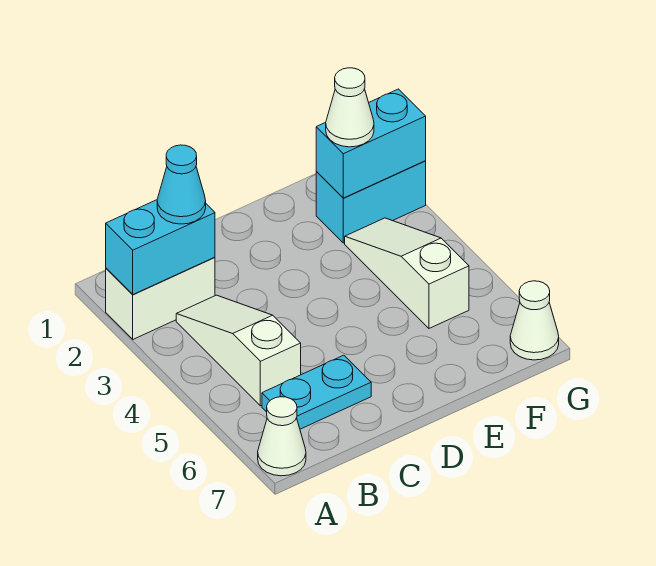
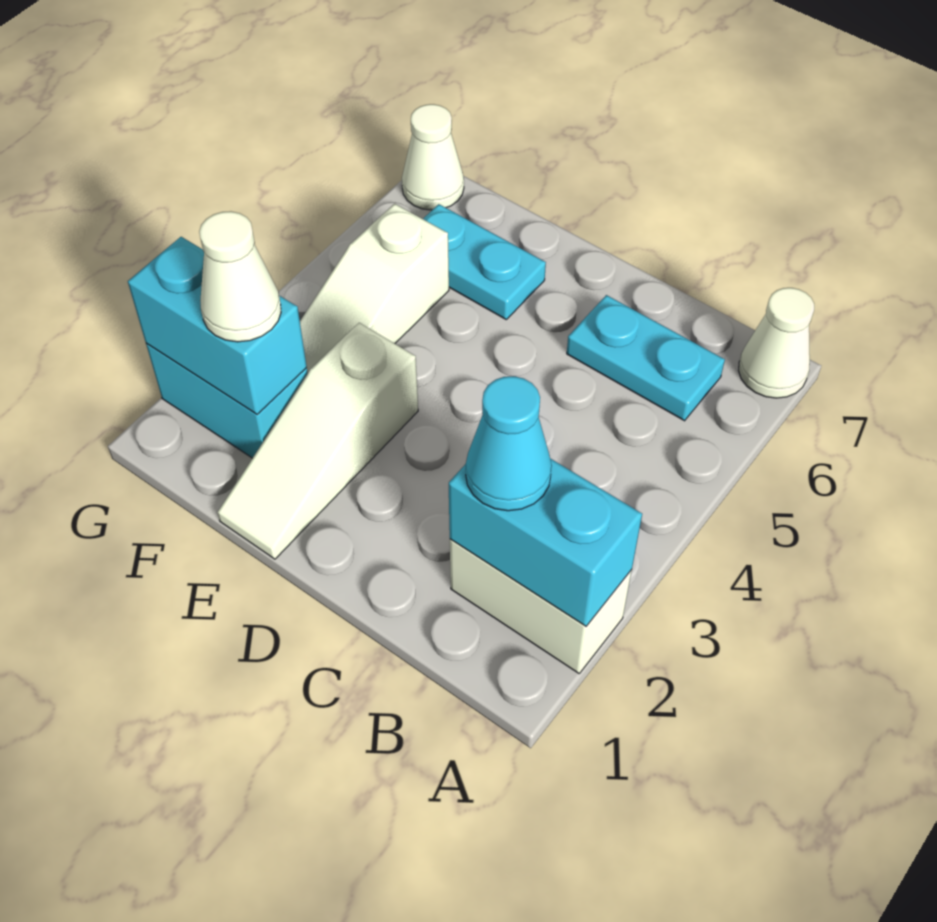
white 1x3 slope [176,295,301,406] -> white 1x3 slope moved to [217,323,418,559]
none -> cyan 1x2 plate [423,204,546,319]

